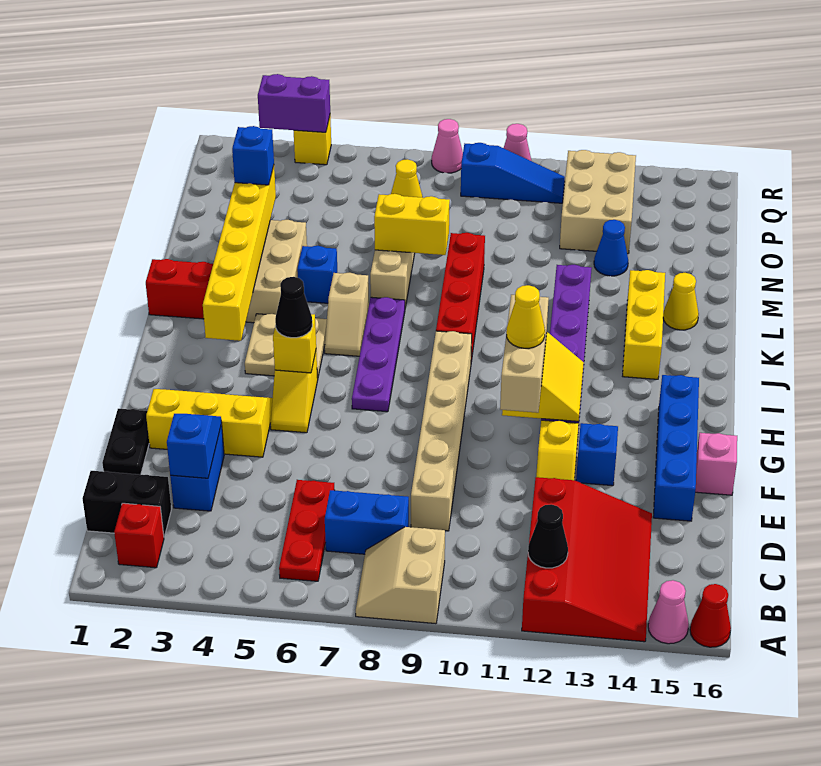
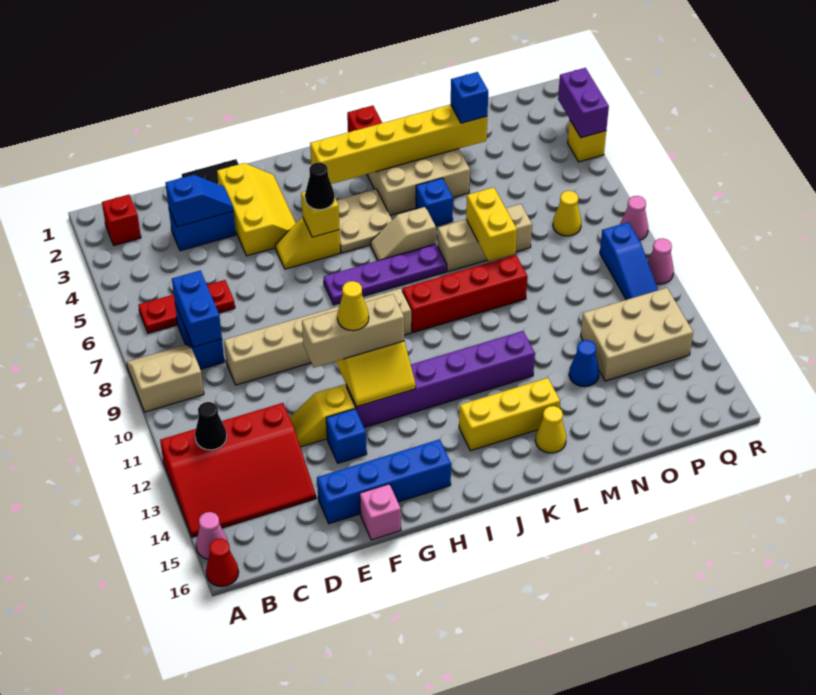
black 1x2 brick [83,471,171,537] -> none
none -> blue 1x2 brick [172,270,222,347]

